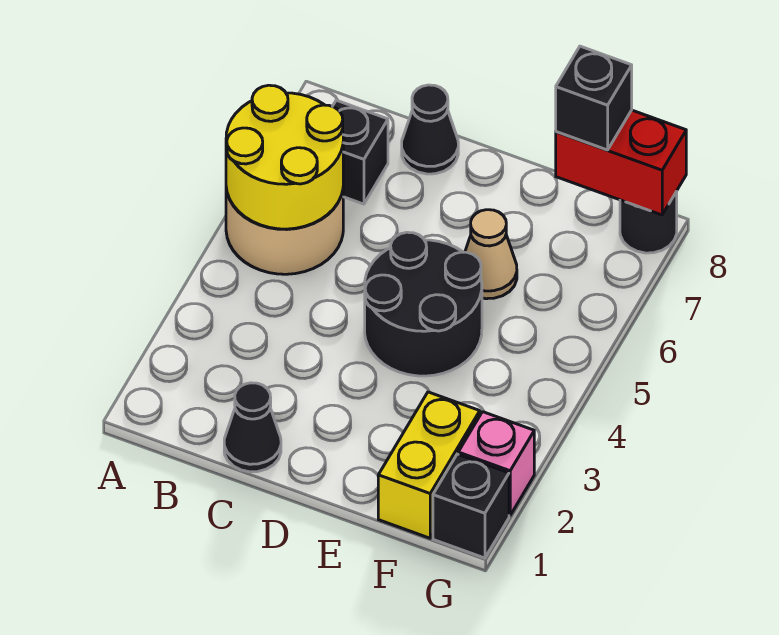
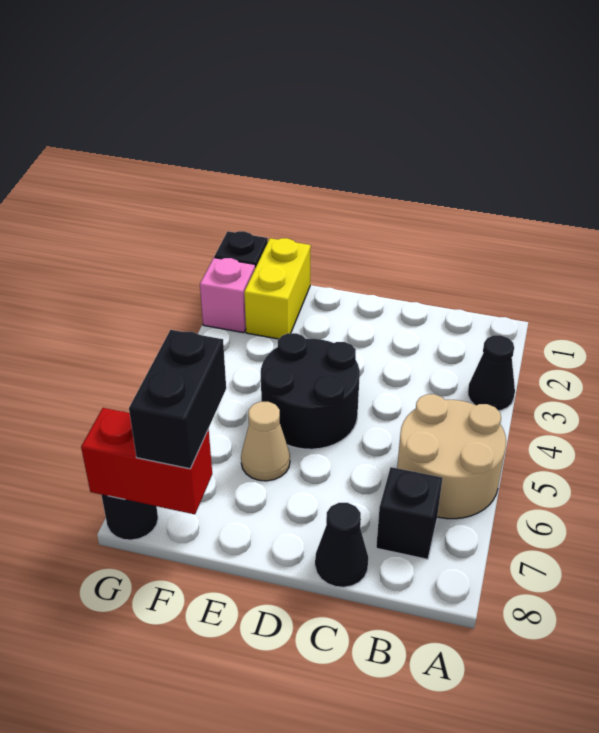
yellow 2x2 round brick [226,85,343,229] -> none
black 1x1 cone [224,383,281,472] -> black 1x1 cone moved to [468,335,515,411]
black 1x1 brick [556,46,632,150] -> black 1x2 brick [129,330,226,469]

